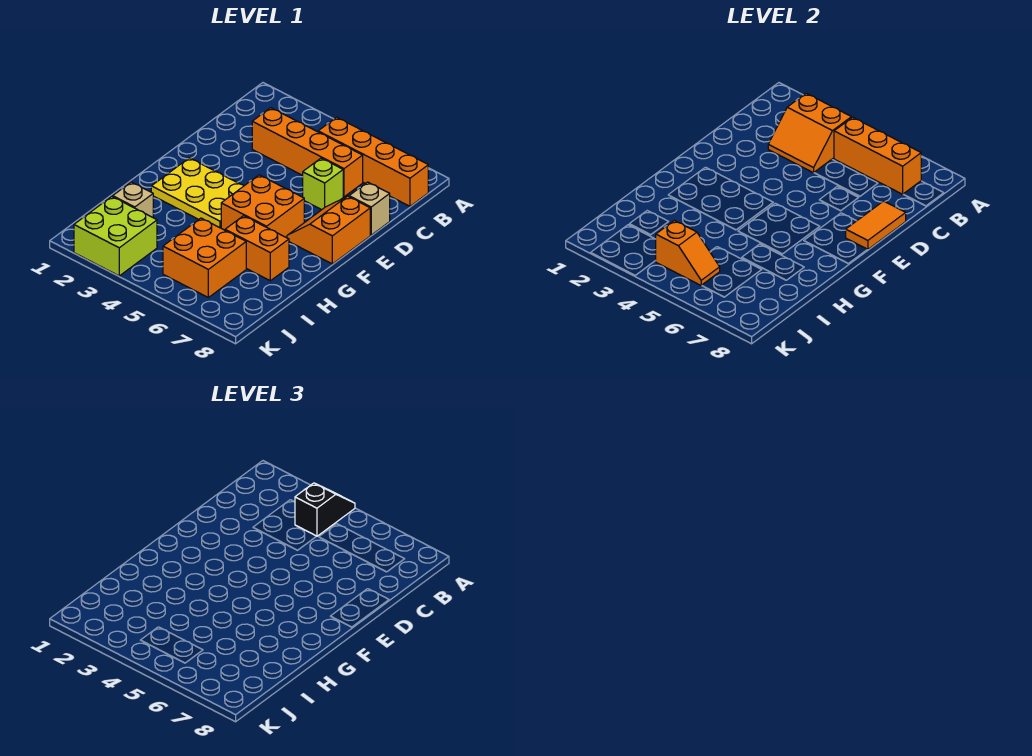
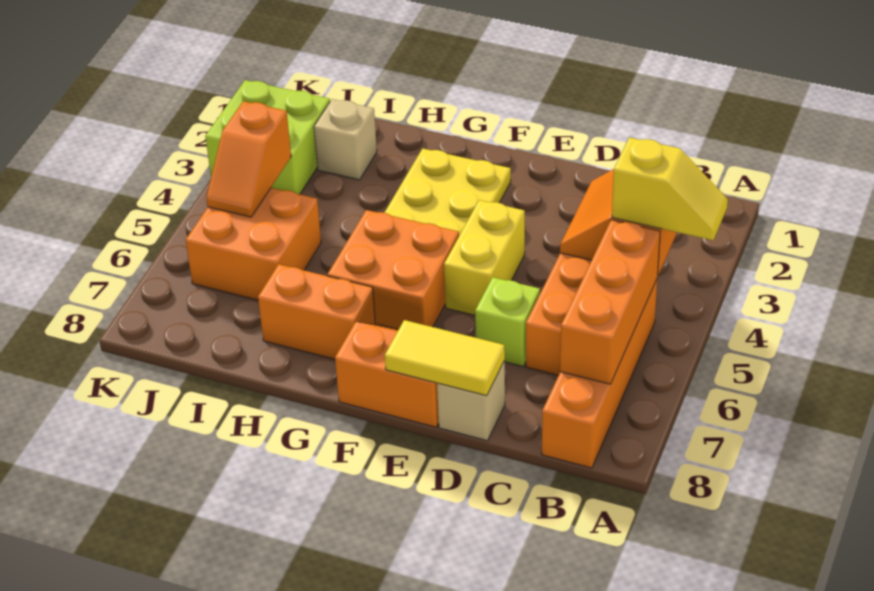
black 1x2 slope [295,483,355,536] -> yellow 1x2 slope [612,137,728,240]
orange 1x2 tile [846,201,906,250] -> yellow 1x2 tile [385,320,505,396]
none -> yellow 1x2 brick [444,200,525,315]
orange 1x2 brick [225,216,289,281] -> orange 1x2 brick turned to [258,264,375,359]

